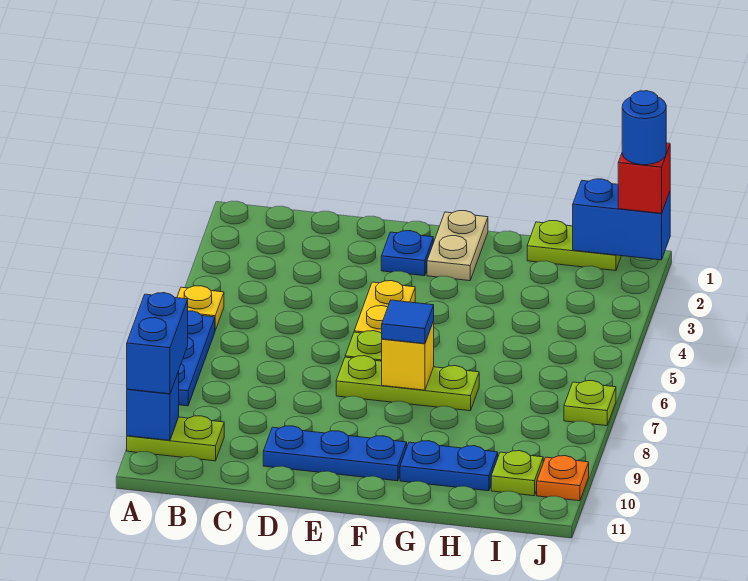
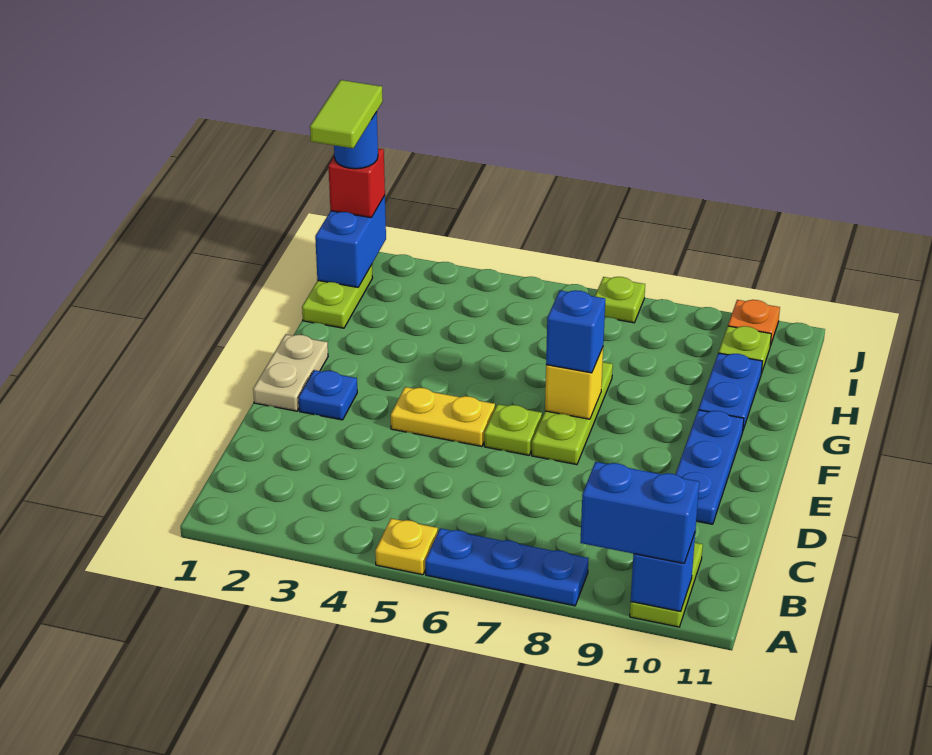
tan 1x2 plate [427,211,488,281] -> tan 1x2 plate turned to [253,335,328,411]
blue 1x1 tile [382,300,434,344] -> blue 1x1 brick [546,290,605,373]
none -> lime 1x2 tile [310,80,383,148]

